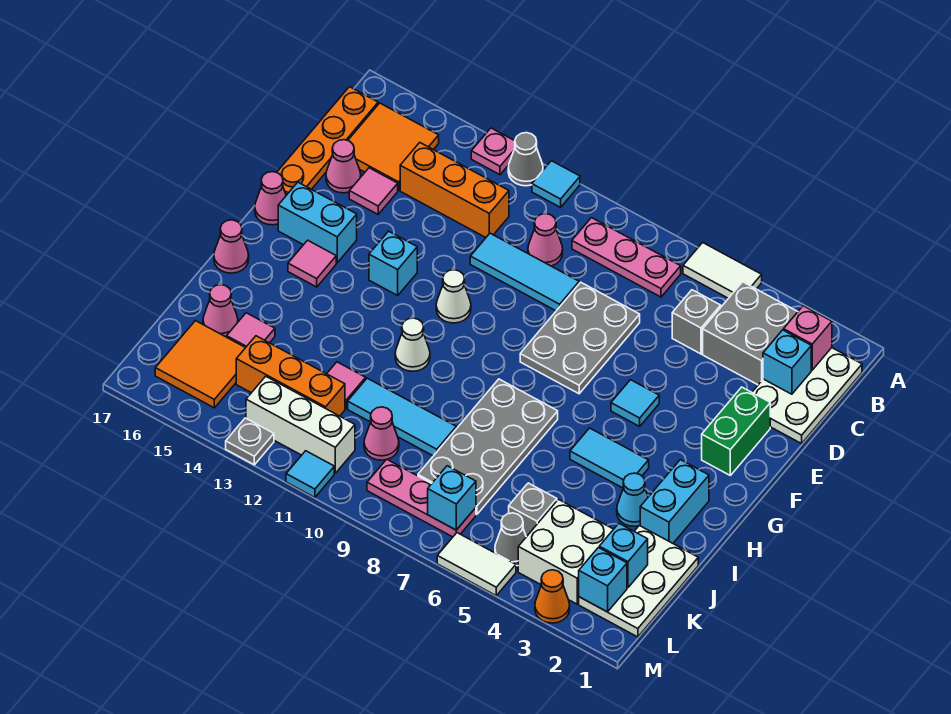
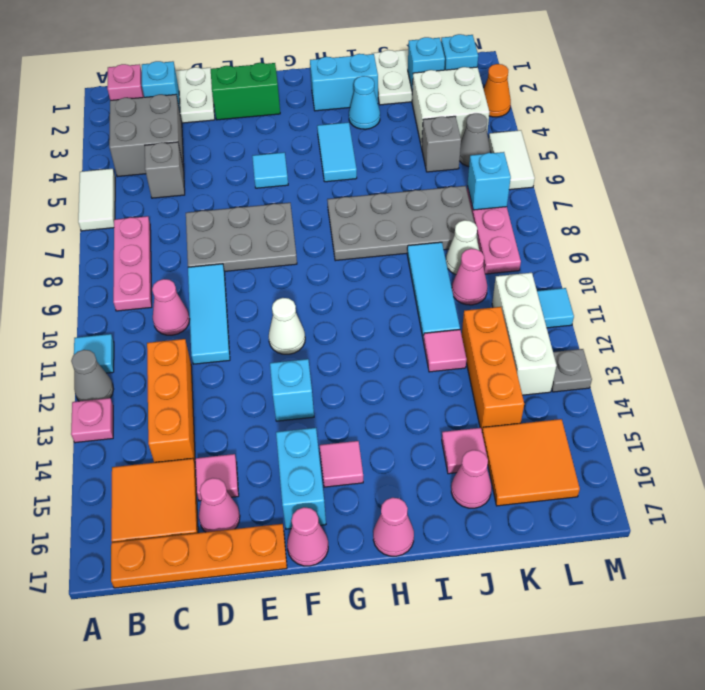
white 1x1 cone [395,318,430,371] -> white 1x1 cone moved to [446,220,479,275]

